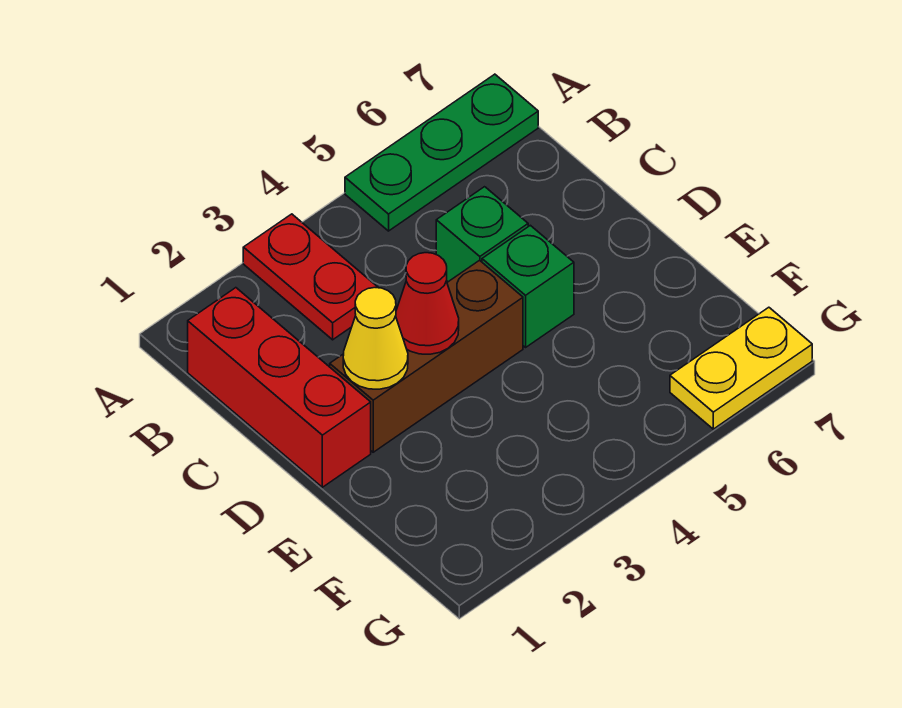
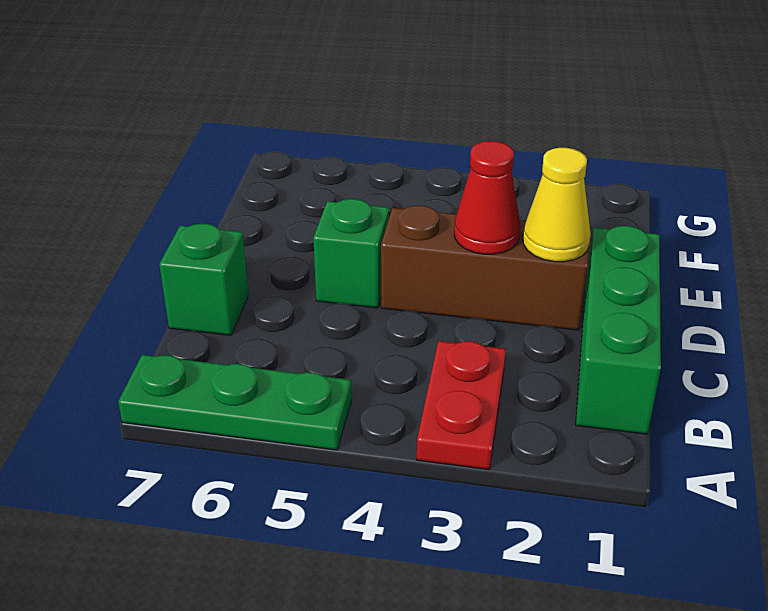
red 1x3 brick [188,288,371,487] -> green 1x3 brick [576,226,661,434]
green 1x1 brick [436,187,528,282] -> green 1x1 brick moved to [159,224,248,335]
yellow 1x2 plate [670,307,812,429] -> none

